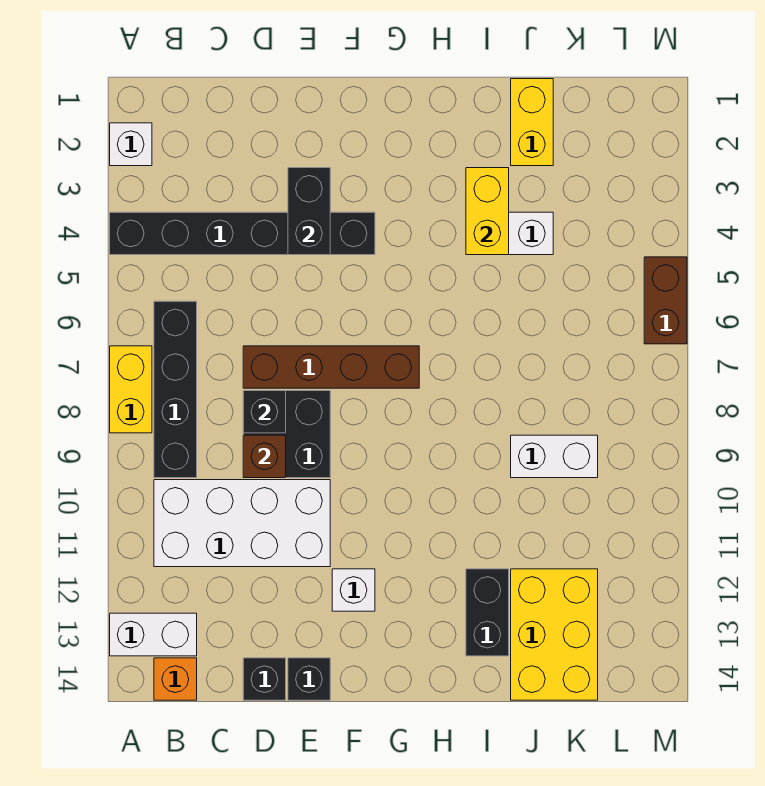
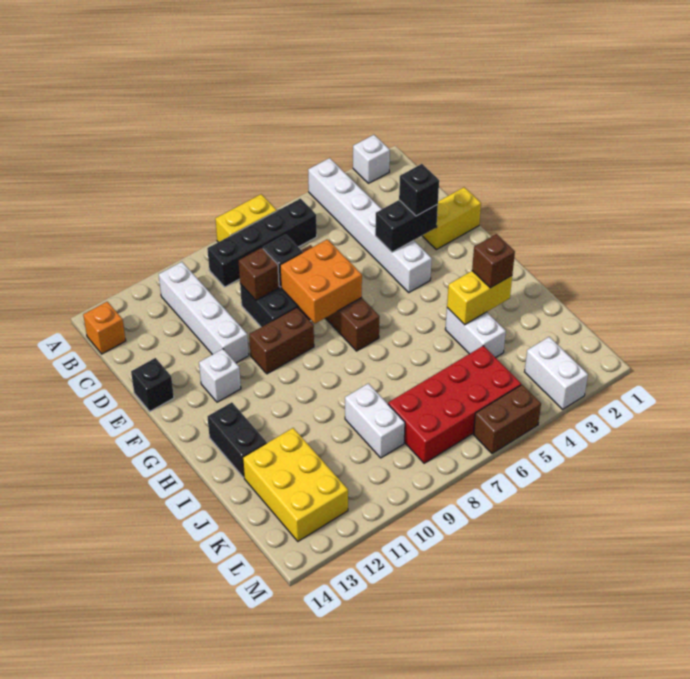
black 1x6 brick [110,212,375,255] -> white 1x6 brick [308,158,432,292]
white 1x2 brick [110,613,197,656] -> white 1x2 brick moved to [525,337,588,409]
white 2x4 brick [154,480,330,567] -> white 1x4 brick [159,262,249,363]
black 1x1 brick [243,658,286,700] -> black 1x1 brick moved to [399,164,439,216]
none -> orange 2x2 brick [280,239,362,324]
none -> brown 1x2 brick [249,308,314,374]
none -> brown 1x1 brick [472,234,515,288]
black 1x2 brick [466,569,509,656] -> black 1x2 brick turned to [208,402,267,478]
yellow 1x2 brick [511,79,553,166] -> yellow 1x2 brick moved to [422,187,481,250]
yellow 2x3 brick [511,569,598,700] -> yellow 2x3 brick turned to [243,428,348,541]
none -> red 2x4 brick [388,346,521,463]

